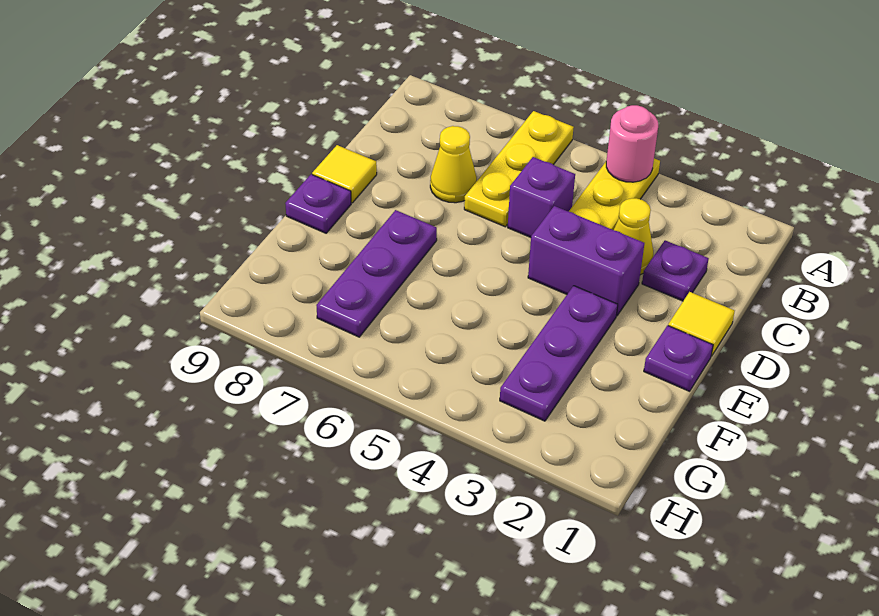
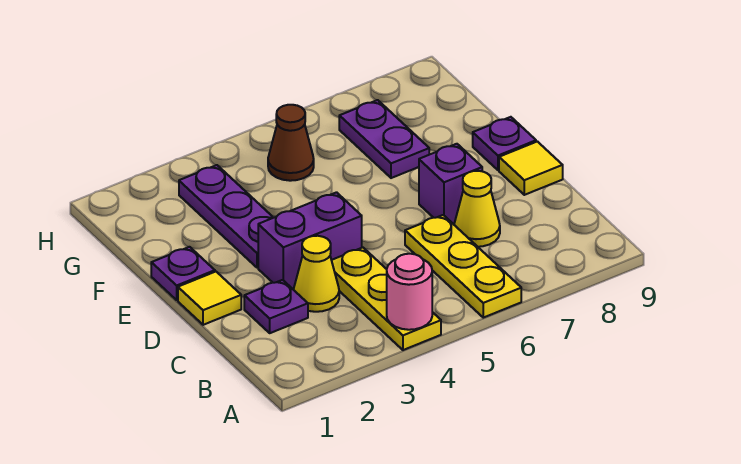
purple 1x1 brick [508,157,575,237] -> purple 1x1 brick moved to [419,144,482,224]
purple 1x3 plate [316,210,437,337] -> purple 1x2 plate [339,100,429,178]
none -> brown 1x1 cone [268,105,314,181]

